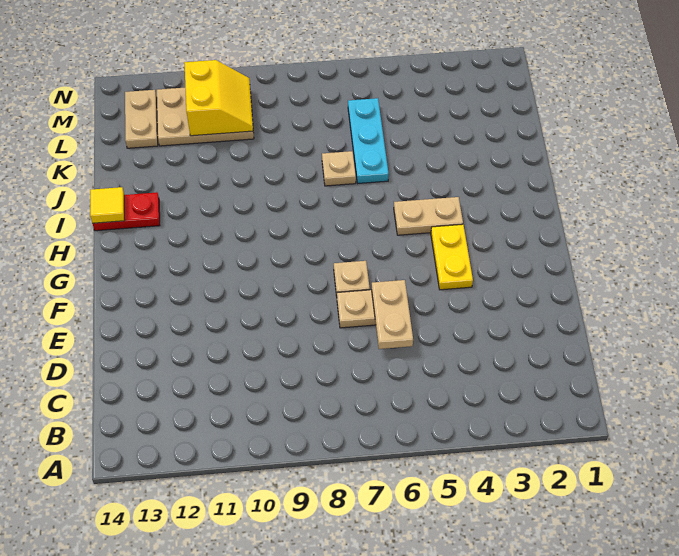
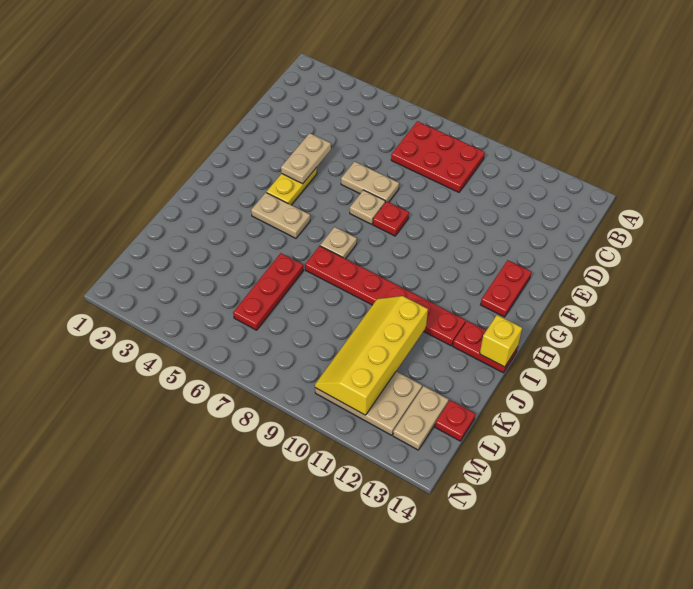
none -> red 2x3 plate [391,121,485,192]
tan 1x2 plate [371,280,413,349] -> tan 1x2 plate moved to [281,133,331,184]
none -> red 1x1 plate [373,201,409,236]
none -> red 1x2 plate [481,260,531,317]
none -> red 1x6 plate [305,246,466,346]
yellow 1x1 tile [90,187,124,223] -> yellow 1x1 brick [480,315,522,367]
cyan 1x3 plate [348,98,389,183] -> red 1x3 plate [233,253,303,330]
tan 1x1 plate [322,151,356,186] -> tan 1x1 plate moved to [320,227,357,259]
yellow 2x2 slope [184,60,253,136] -> yellow 2x4 slope [315,296,428,415]
none -> red 1x1 plate [435,400,475,441]

